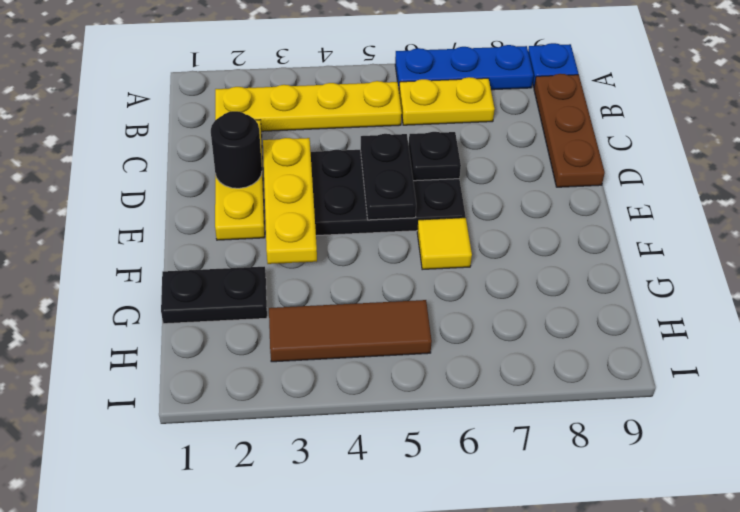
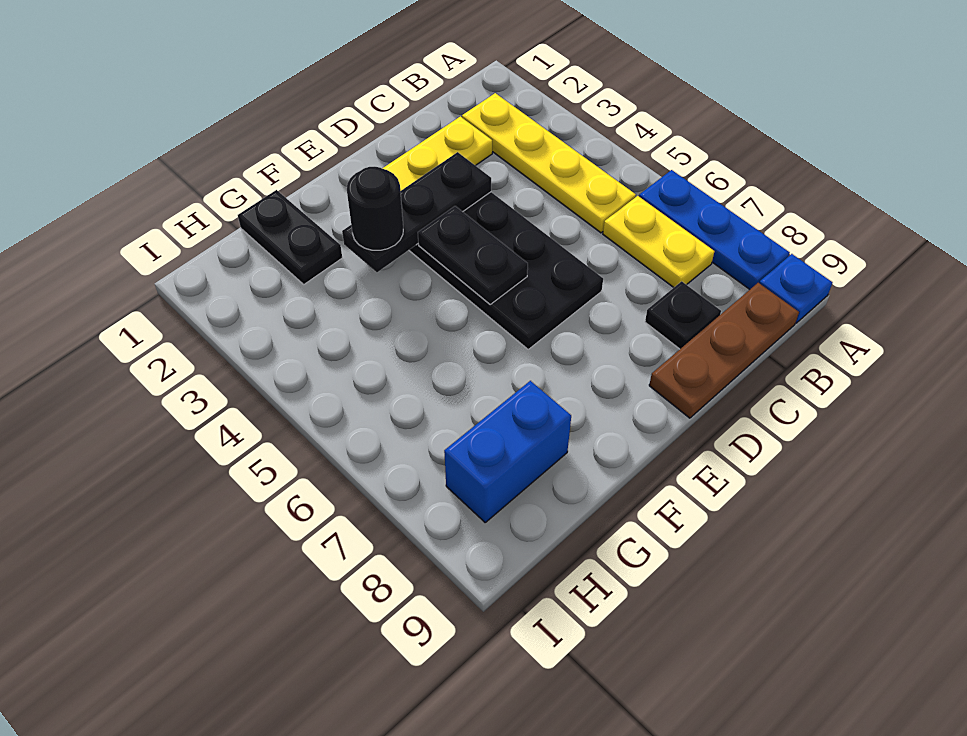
black 1x1 round brick [211,111,262,188] -> black 1x1 round brick moved to [347,167,403,250]
yellow 1x3 plate [263,138,317,264] -> black 1x3 plate [342,152,491,272]
black 1x2 plate [361,134,416,220] -> black 1x2 plate turned to [418,206,528,304]
black 1x1 plate [409,132,461,181] -> black 1x1 plate moved to [645,281,721,349]
yellow 1x1 tile [417,218,472,270] -> none
none -> blue 1x2 brick [444,381,571,522]
brown 1x3 tile [269,300,432,362] -> none

